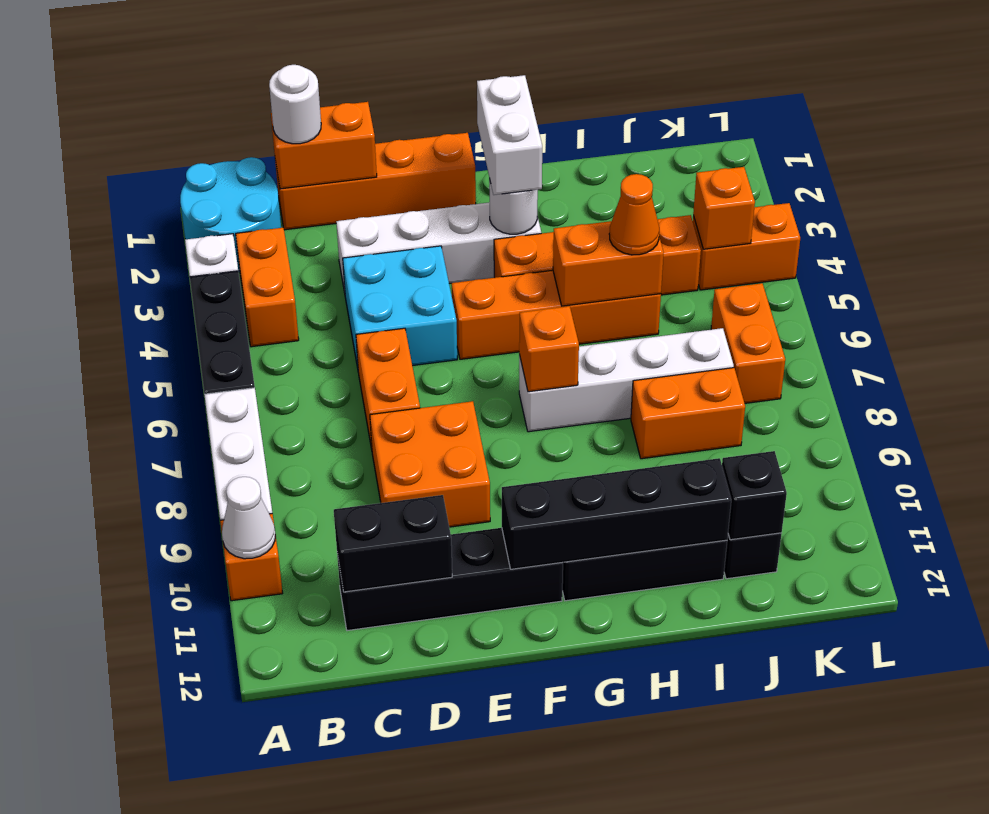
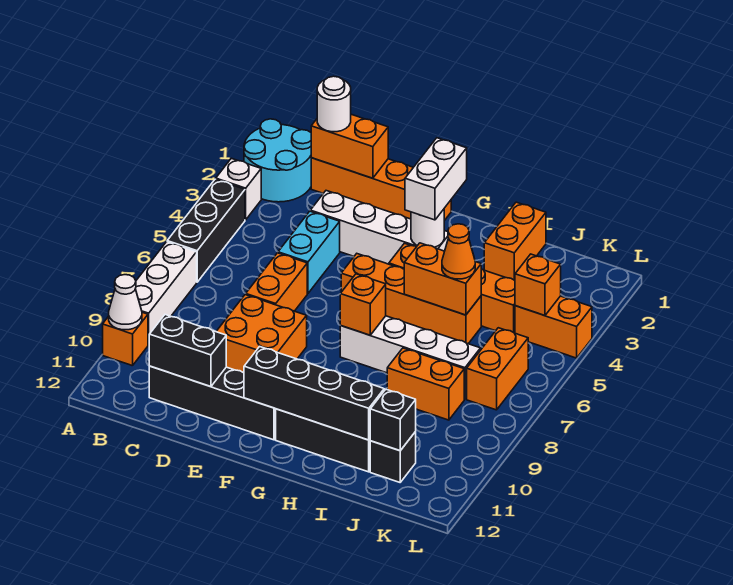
orange 1x2 brick [236,228,299,347] -> orange 1x2 brick moved to [484,202,546,280]
cyan 2x2 brick [343,246,457,368] -> cyan 1x2 brick [278,211,340,293]

